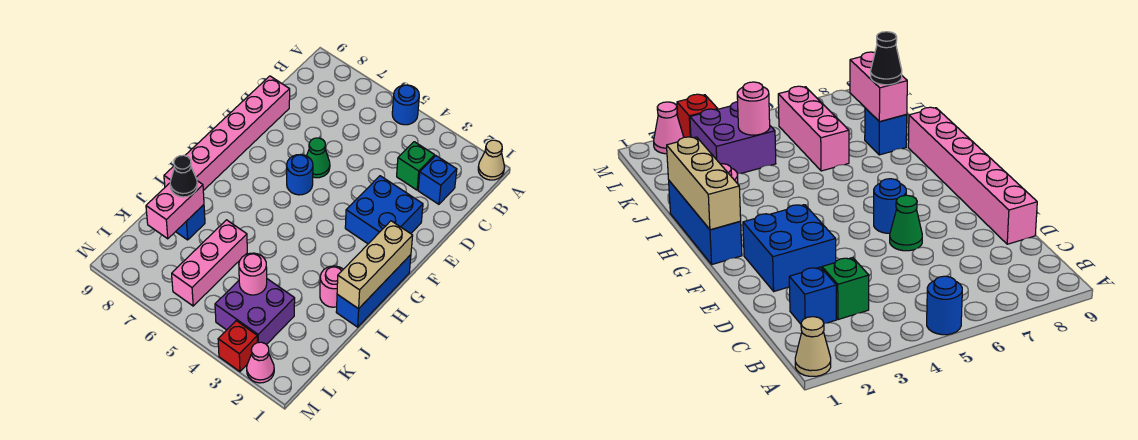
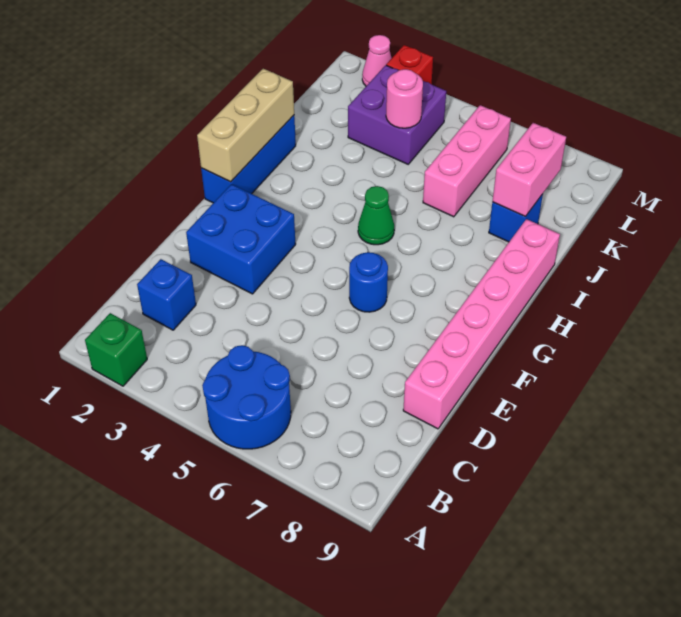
tan 1x1 cone [478,140,504,180] -> none
blue 1x1 round brick [392,85,419,125] -> blue 2x2 round brick [202,345,291,449]
green 1x1 brick [397,142,435,190] -> green 1x1 brick moved to [85,313,147,386]
green 1x1 cone [307,138,330,178] -> green 1x1 cone moved to [358,186,394,245]
pink 1x1 round brick [320,266,343,307] -> none
black 1x1 cone [170,155,197,197] -> none

